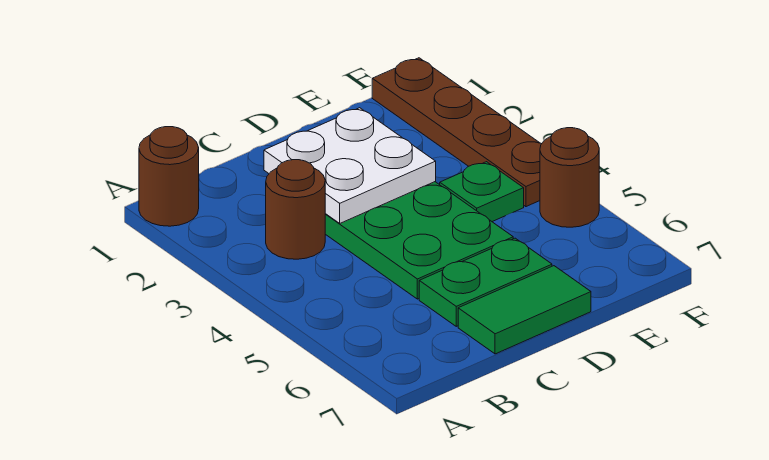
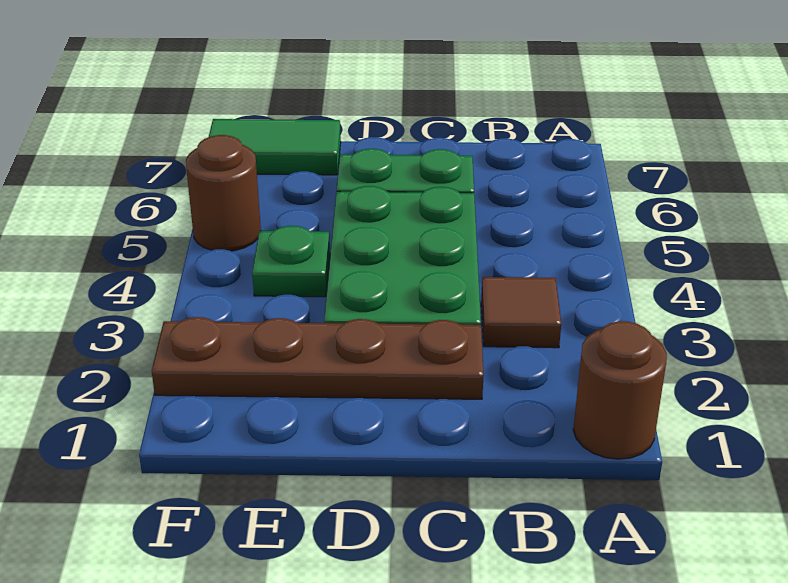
brown 1x1 round brick [266,160,325,259] -> brown 1x1 tile [481,277,561,348]
white 2x2 plate [264,108,436,223] -> none
green 1x2 tile [458,266,591,354] -> green 1x2 tile moved to [209,119,341,175]
brown 1x4 plate [372,58,541,207] -> brown 1x4 plate turned to [152,317,484,399]

